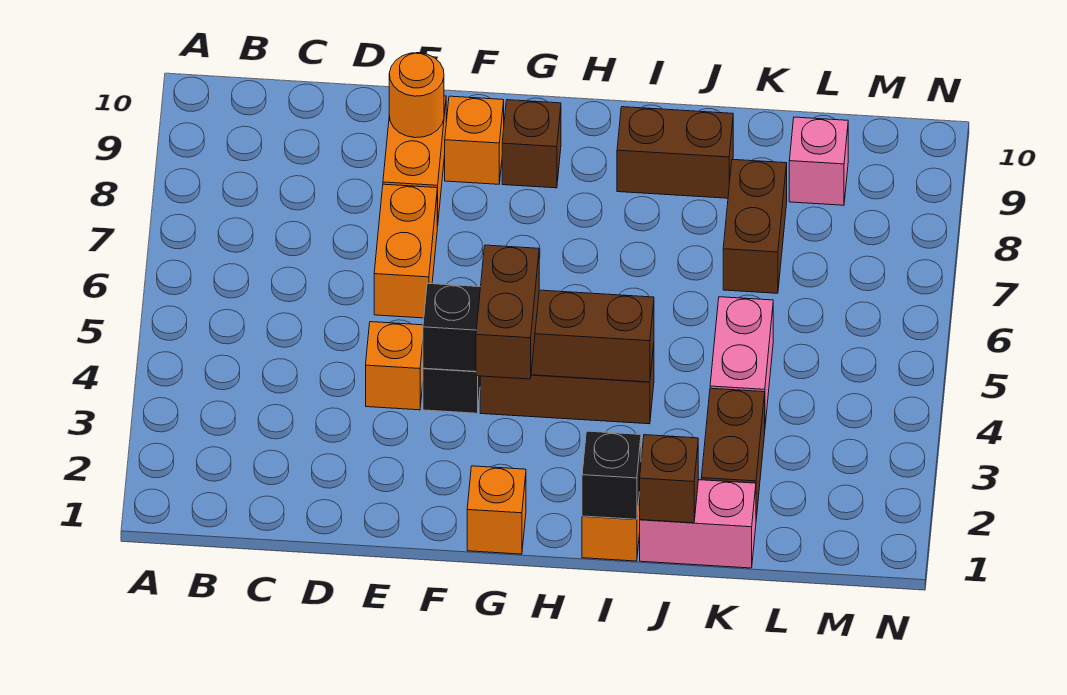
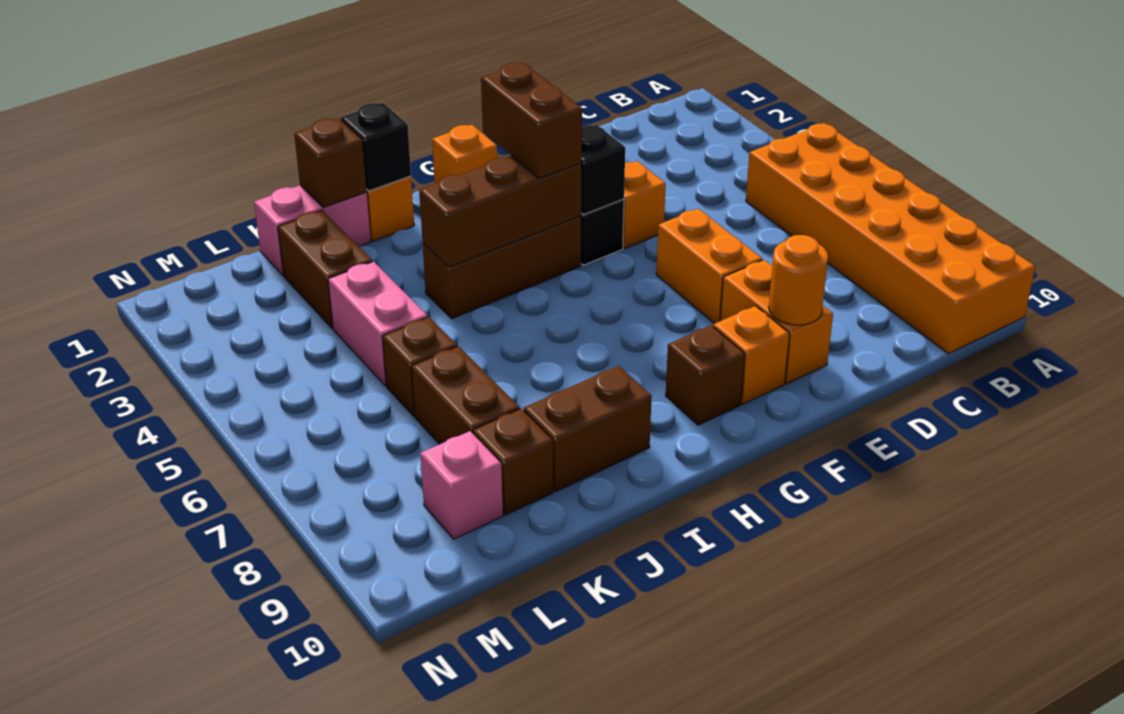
none -> orange 2x6 brick [746,123,1035,354]
none -> brown 1x1 brick [382,317,457,416]
none -> brown 1x1 brick [473,409,553,515]

